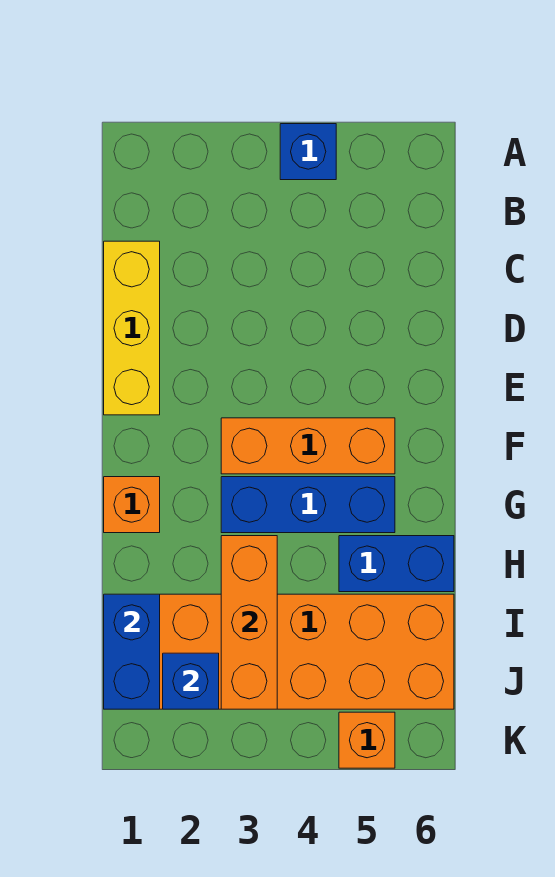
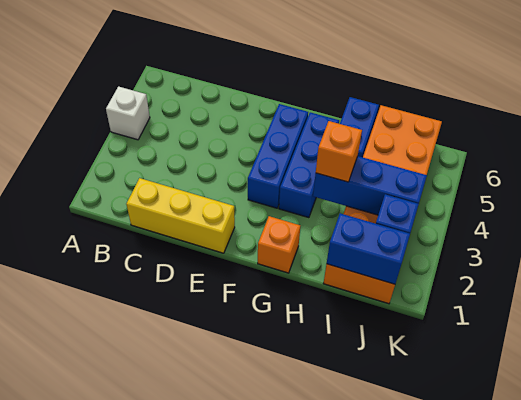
blue 1x1 brick [280,124,336,180] -> white 1x1 brick [106,87,150,140]
orange 1x3 brick [221,418,395,474] -> blue 1x3 brick [248,104,308,208]
orange 1x3 brick [221,536,277,709] -> blue 1x3 brick [313,156,427,215]
orange 1x1 brick [339,712,395,768] -> orange 1x1 brick moved to [316,121,362,182]

